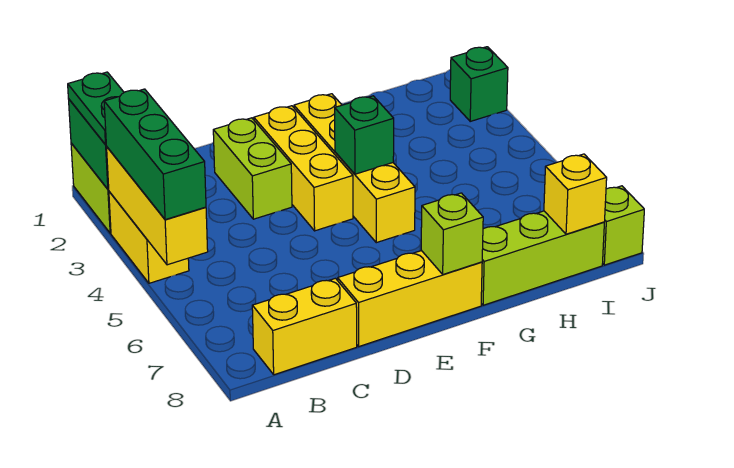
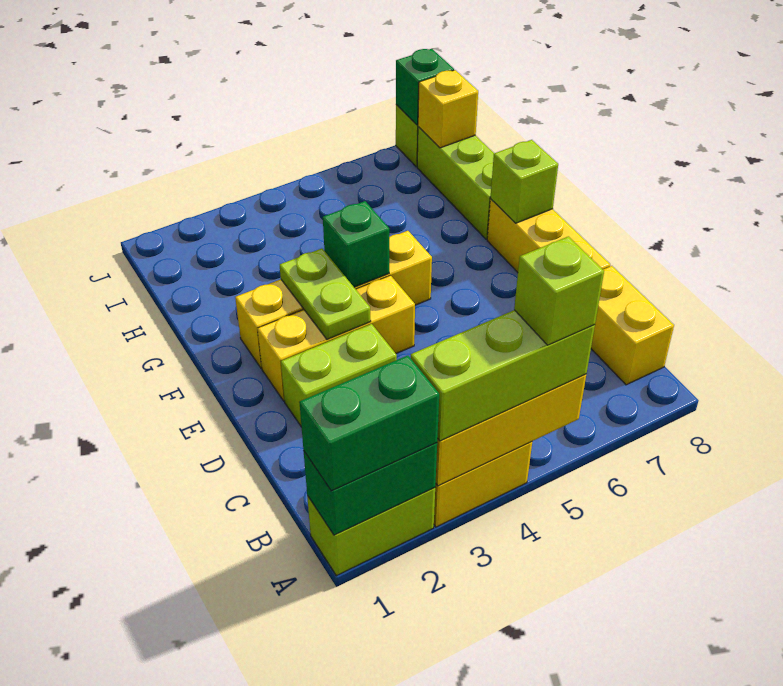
green 1x2 plate [68,72,124,145] -> green 1x2 brick [299,356,439,491]
green 1x3 brick [104,89,206,220] -> lime 1x3 brick [411,310,595,441]
none -> lime 1x1 brick [514,236,604,345]
none -> lime 1x2 plate [280,248,371,339]
green 1x1 brick [450,47,508,121] -> green 1x1 brick moved to [396,49,454,125]

